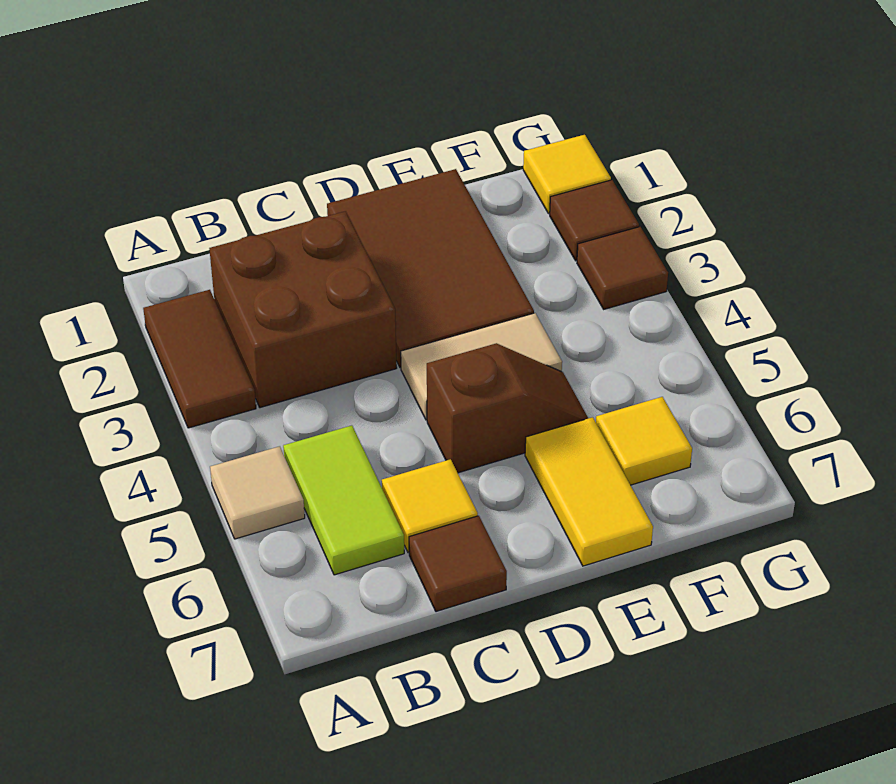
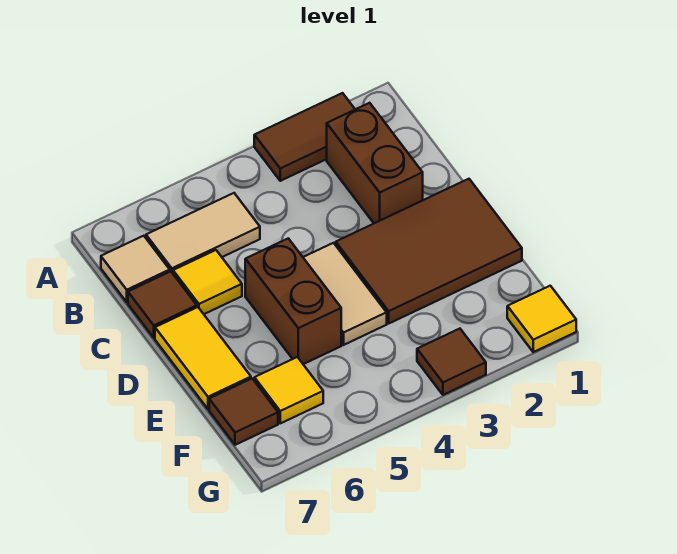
tan 1x1 tile [210,446,305,539] -> tan 1x1 tile moved to [101,236,170,302]
brown 2x2 brick [209,211,397,408] -> brown 1x2 brick [327,103,423,223]
lime 1x2 tile [283,426,404,575] -> tan 1x2 tile [146,193,260,273]
brown 1x2 slope [427,343,588,473] -> brown 1x2 brick [245,238,341,364]
yellow 1x2 tile [525,417,653,566] -> yellow 1x2 tile turned to [155,307,251,409]
brown 1x1 tile [550,180,639,261] -> brown 1x1 tile moved to [209,379,278,445]

